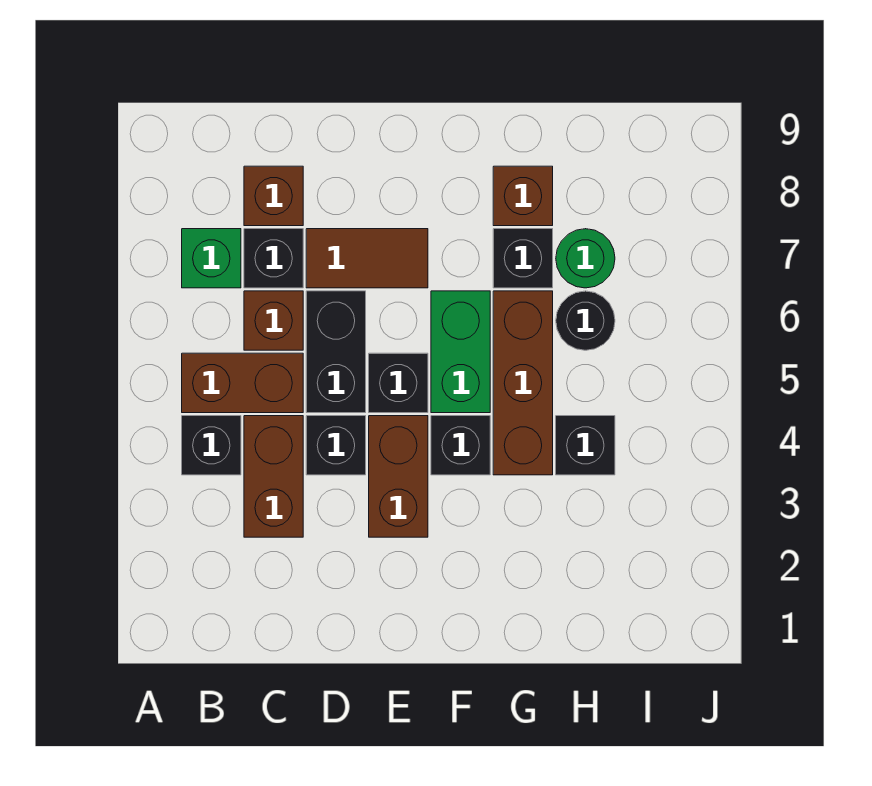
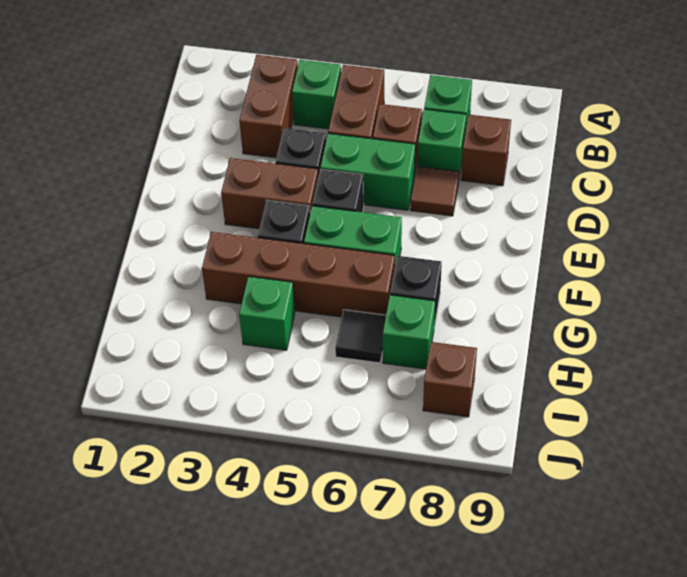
black 1x1 brick [182,416,241,475] -> green 1x1 brick [292,60,341,129]
brown 1x2 brick [244,416,303,537] -> brown 1x2 brick turned to [239,55,298,158]
black 1x1 brick [244,229,303,288] -> green 1x1 brick [417,109,466,177]
black 1x2 brick [306,291,366,413] -> green 1x2 brick [320,133,415,210]
brown 1x2 tile [306,229,428,288] -> brown 1x1 tile [410,166,459,216]
brown 1x3 brick [493,291,553,475] -> brown 1x4 brick [202,232,395,317]
brown 1x1 brick [493,166,553,226] -> brown 1x1 brick moved to [423,342,477,417]
black 1x1 brick [556,416,615,475] -> green 1x1 brick [239,276,295,350]
black 1x1 round brick [556,291,615,350] -> black 1x1 tile [335,310,386,363]
green 1x1 round brick [556,229,615,288] -> green 1x1 brick [383,295,435,369]

